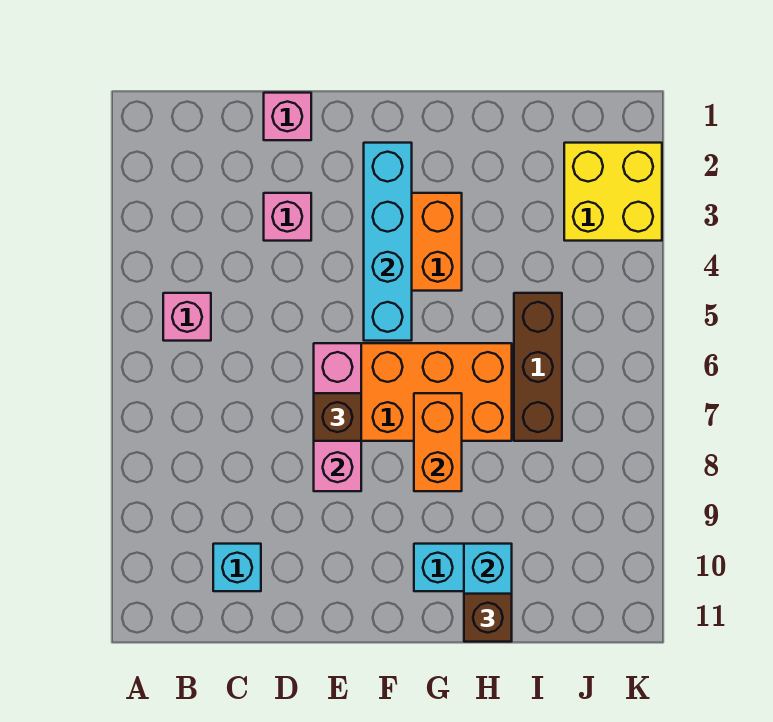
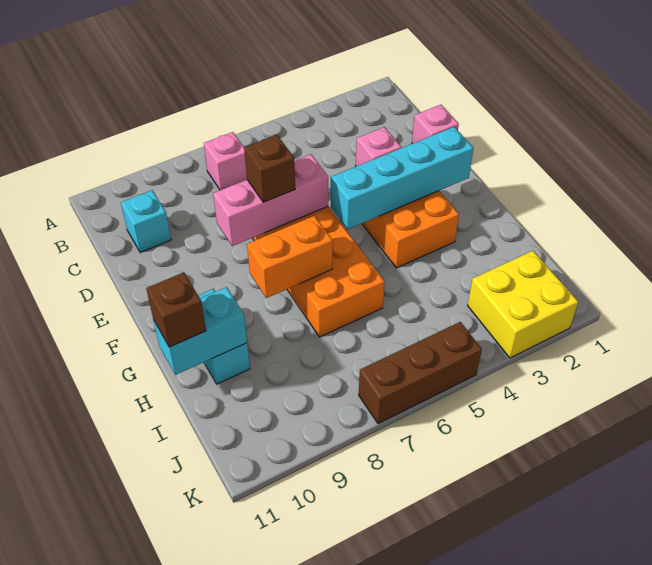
pink 1x1 brick [163,293,211,341] -> pink 1x1 brick moved to [204,132,247,190]
brown 1x3 brick [514,293,562,441] -> brown 1x3 brick moved to [359,322,482,424]

